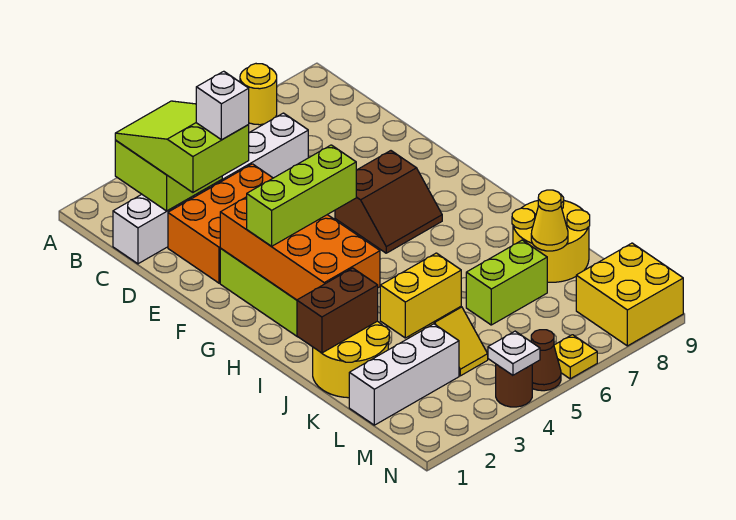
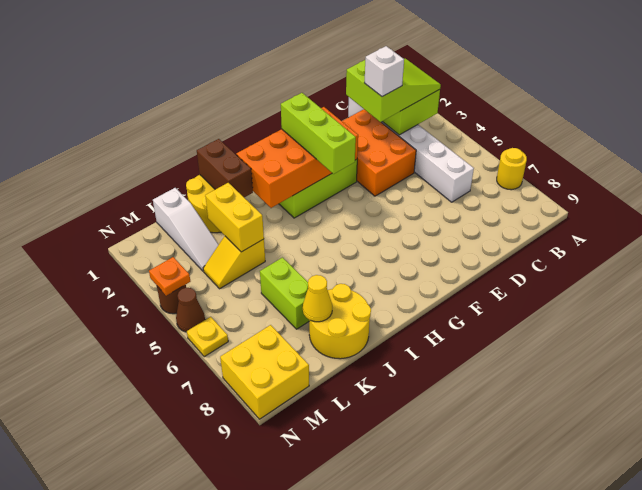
brown 2x2 slope [335,151,442,253] -> none
white 1x3 brick [349,324,459,425] -> white 1x3 slope [153,188,218,271]
white 1x1 plate [488,331,540,375] -> orange 1x1 plate [149,257,191,296]

